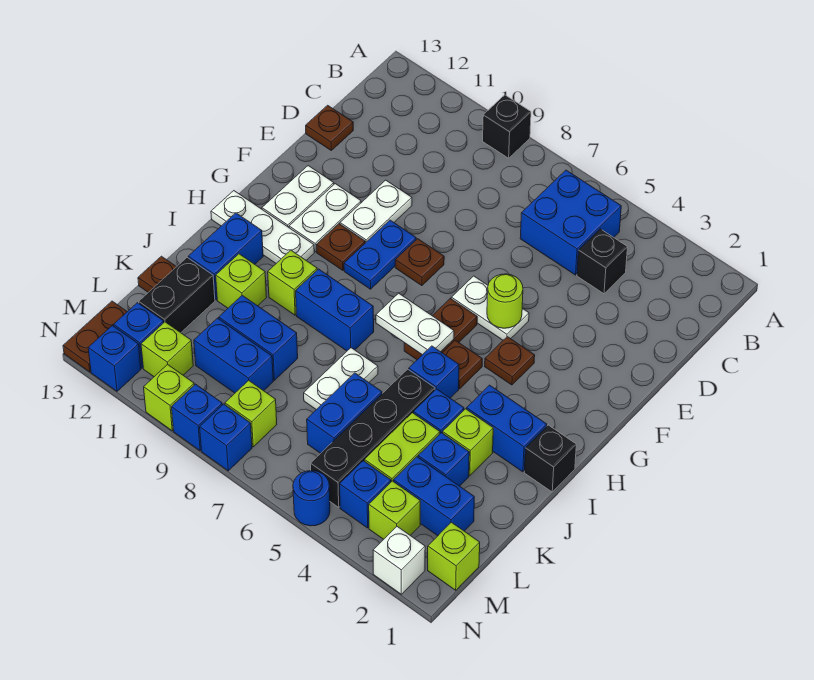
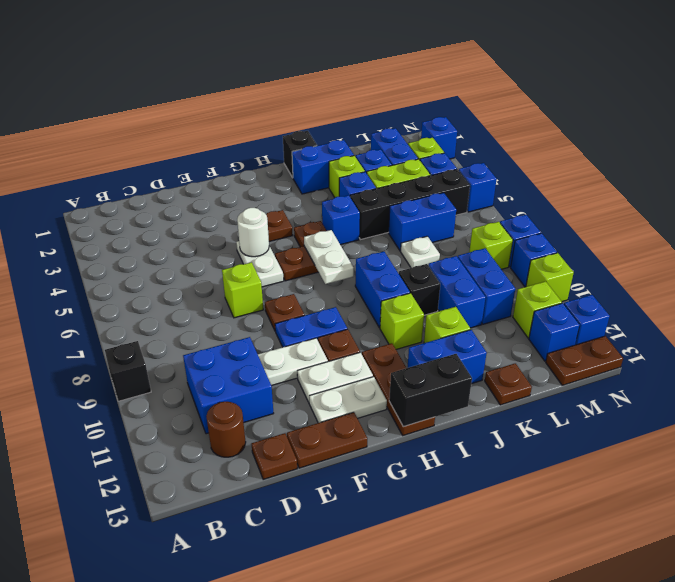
blue 2x2 brick [520,170,621,275] -> blue 2x2 brick moved to [183,337,274,434]
black 1x1 brick [577,229,627,294] -> black 1x1 brick moved to [399,264,440,315]
none -> brown 1x1 round brick [206,402,246,457]
none -> brown 1x2 plate [287,412,367,468]
lime 1x1 round brick [487,274,523,328] -> white 1x1 round brick [237,208,269,257]
white 1x3 plate [211,191,314,263] -> brown 1x3 plate [362,343,435,435]
blue 1x2 brick [467,385,547,472] -> blue 1x2 brick turned to [292,140,354,194]
white 1x2 plate [304,348,378,410] -> white 1x1 plate [401,236,440,268]
black 1x2 brick [139,258,215,333] -> black 1x2 brick moved to [389,354,472,427]
lime 1x1 brick [428,522,480,590] -> lime 1x1 brick moved to [222,262,263,318]
white 1x1 brick [373,527,425,594] -> blue 1x1 brick [421,117,457,159]
blue 1x1 round brick [293,471,330,526] -> blue 1x1 brick [459,163,496,212]

